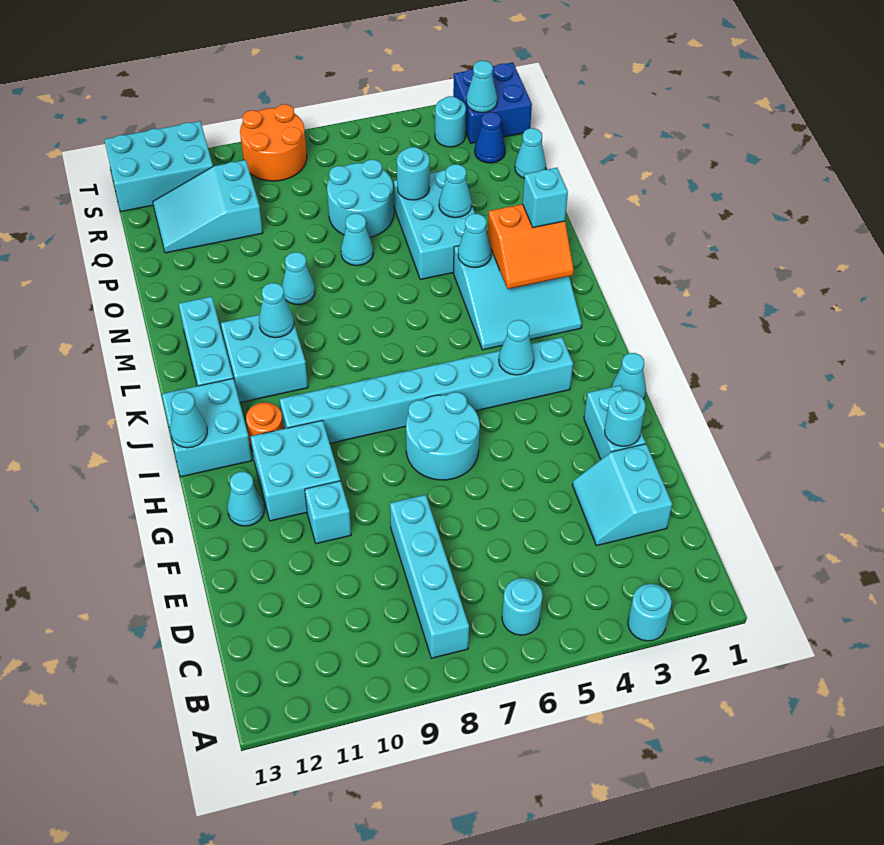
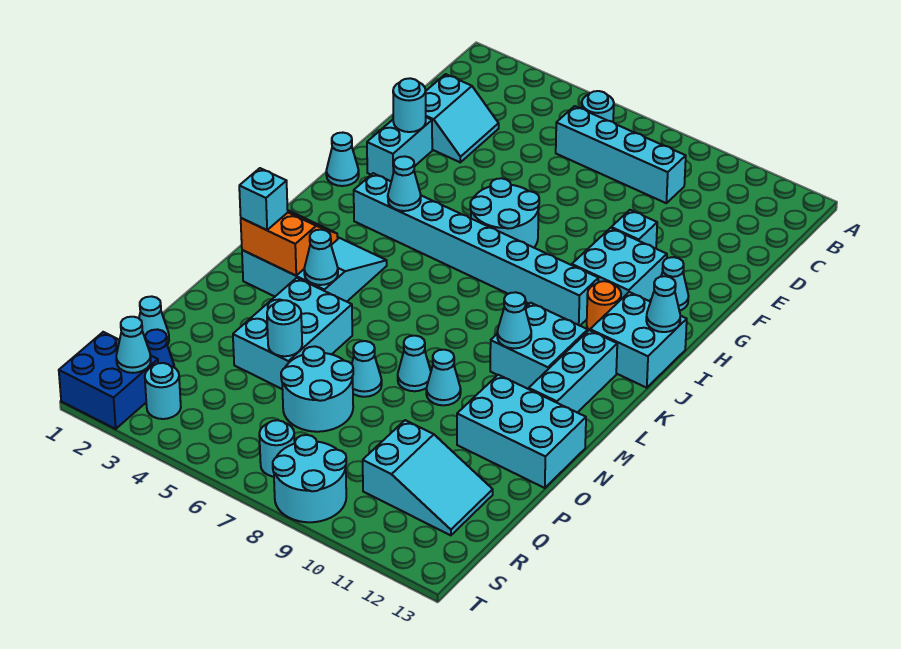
cyan 1x1 round brick [628,584,672,641] -> cyan 1x1 round brick moved to [259,420,295,477]
cyan 1x4 brick [390,495,469,658] -> cyan 1x4 brick turned to [556,106,686,203]
cyan 1x1 cone [439,164,472,218] -> cyan 1x1 cone moved to [398,336,431,391]
orange 2x2 round brick [240,104,307,181] -> cyan 2x2 round brick [273,435,346,522]
cyan 2x3 brick [104,121,213,212] -> cyan 2x3 brick moved to [457,375,586,488]

